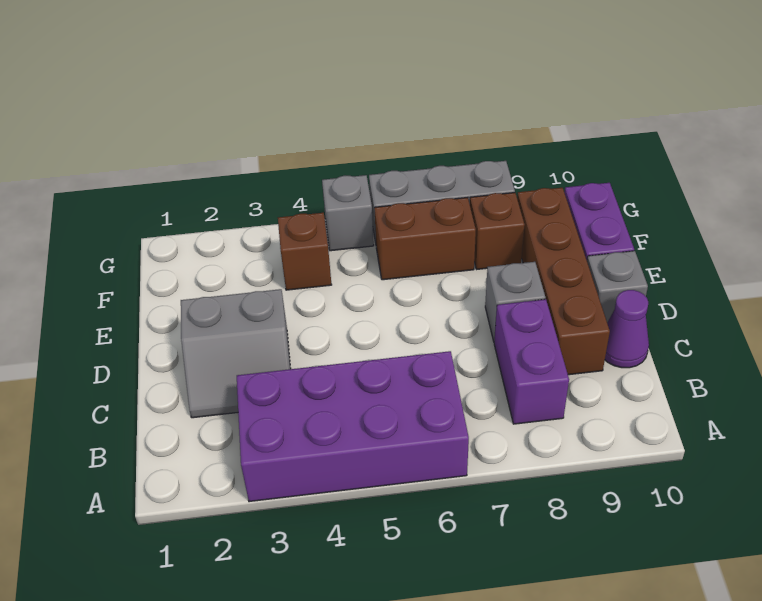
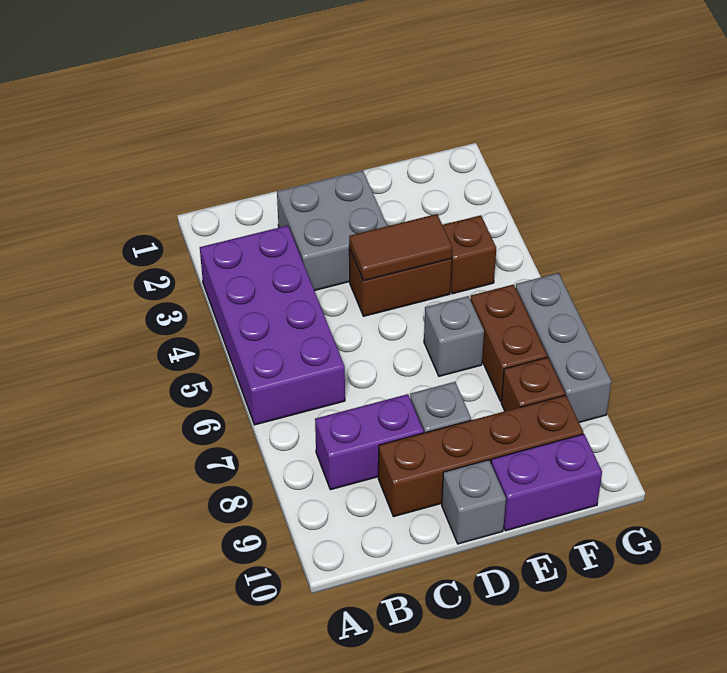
grey 2x2 slope [181,289,291,418] -> grey 2x2 brick [277,170,387,291]
purple 1x1 cone [605,290,649,368] -> none
none -> brown 1x2 brick [349,248,452,316]
none -> brown 1x2 tile [349,214,452,281]
grey 1x1 brick [322,175,374,251] -> grey 1x1 brick moved to [424,296,484,376]

